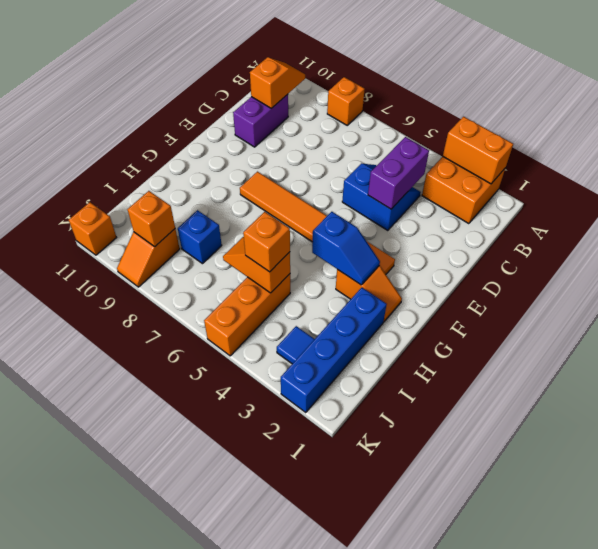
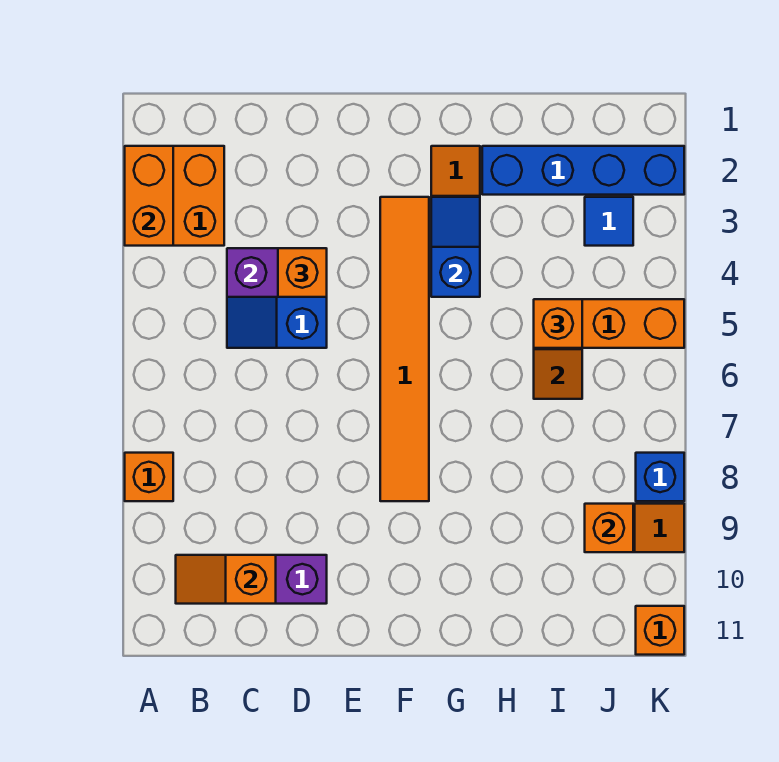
none -> orange 1x1 brick [278,248,327,297]
blue 1x1 brick [178,210,222,264] -> blue 1x1 brick moved to [636,453,684,501]

